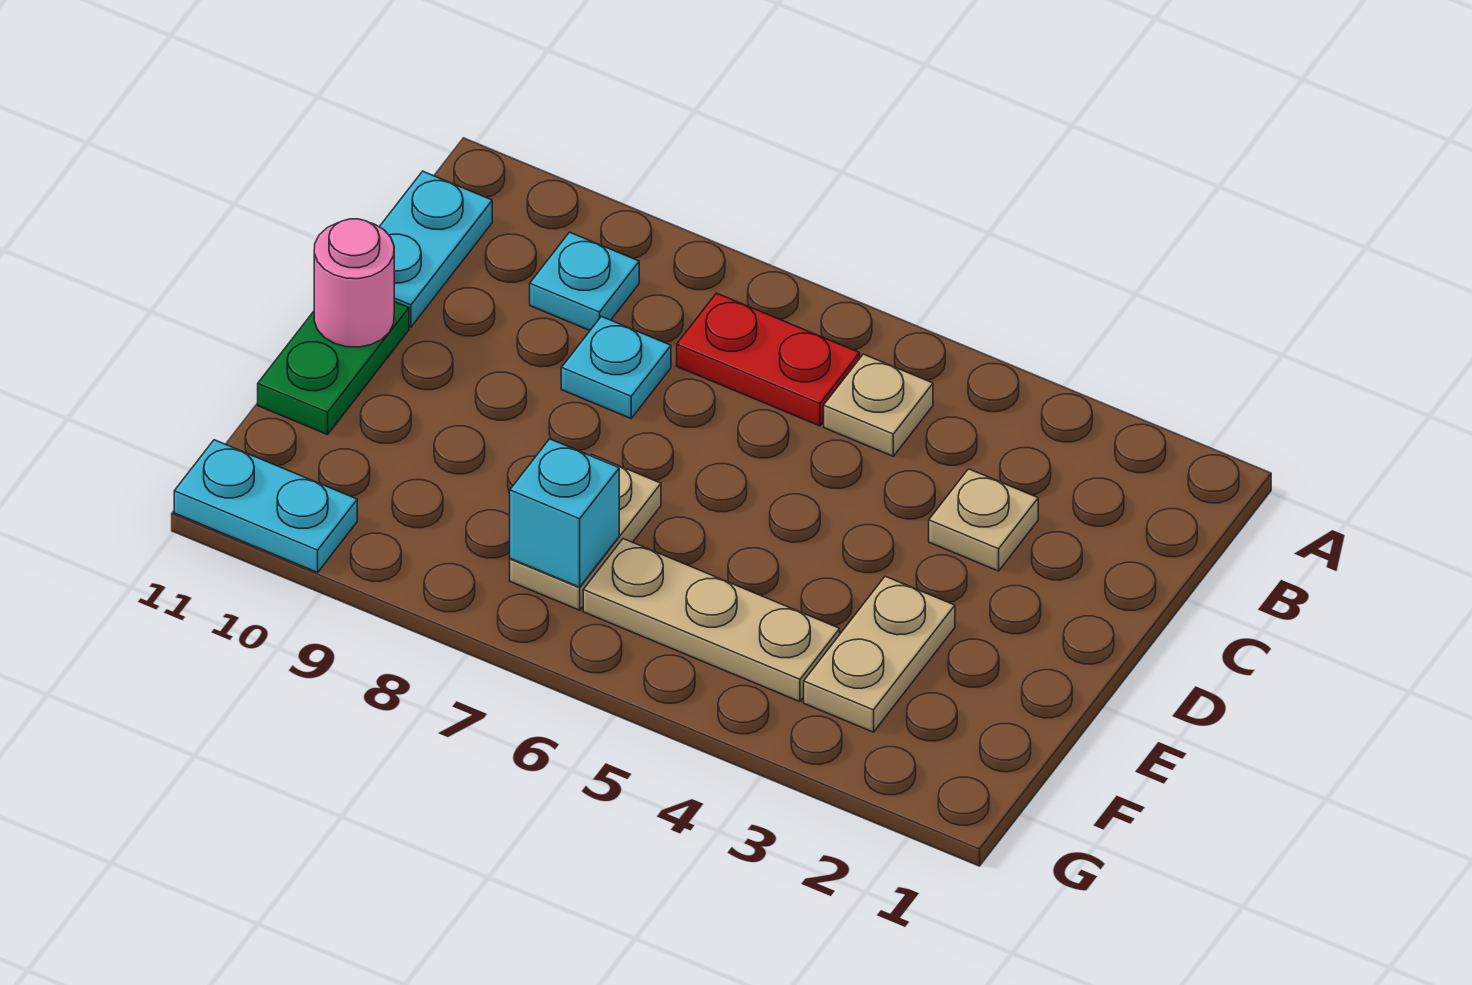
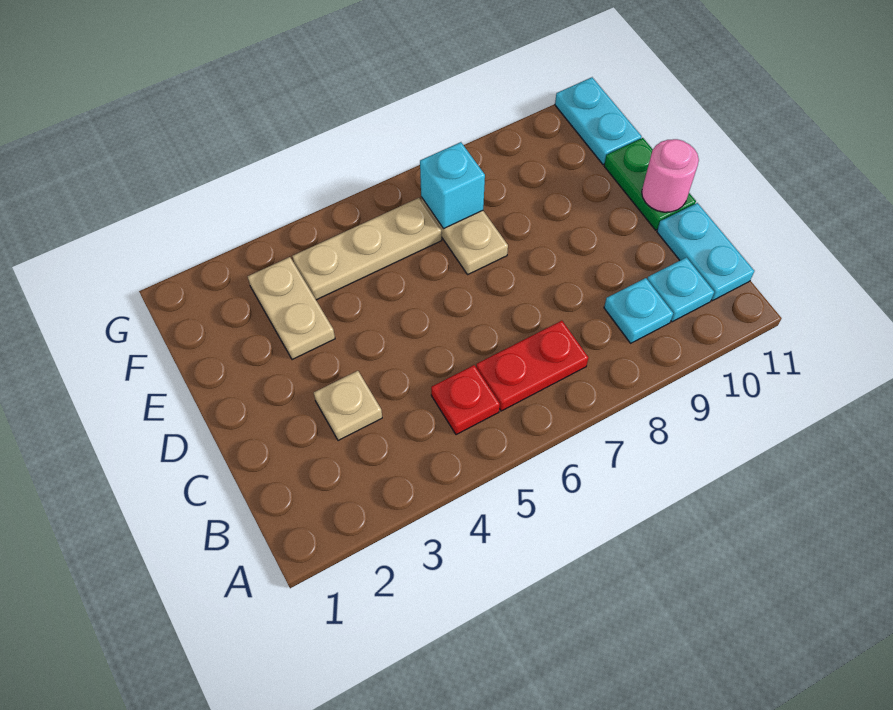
tan 1x1 plate [824,354,933,456] -> red 1x1 plate [431,365,500,435]
cyan 1x1 plate [561,316,671,418] -> cyan 1x1 plate moved to [647,257,714,322]
cyan 1x2 plate [174,440,357,572] -> cyan 1x2 plate turned to [555,77,642,164]

